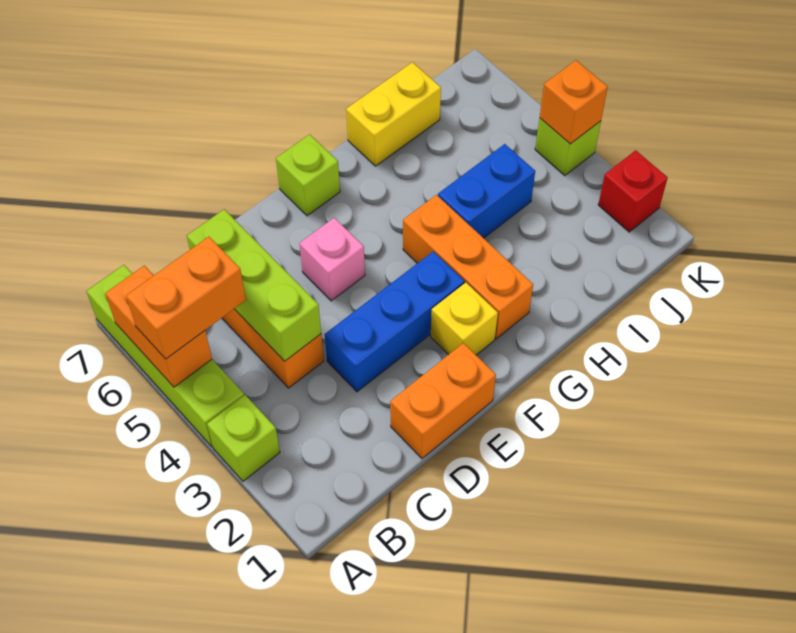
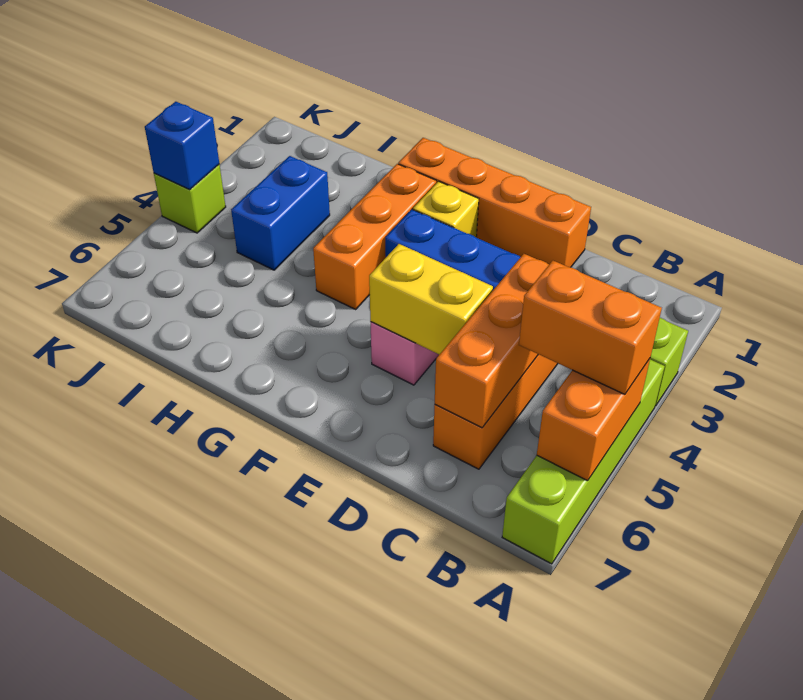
lime 1x3 brick [187,209,321,361] -> orange 1x3 brick [435,254,549,428]
orange 1x2 brick [390,343,496,458] -> orange 1x4 brick [398,138,591,267]
lime 1x1 brick [276,134,340,216] -> none
blue 1x2 brick [438,144,535,238] -> blue 1x2 brick turned to [231,156,330,270]
yellow 1x2 brick [346,62,441,166] -> yellow 1x2 brick moved to [369,244,493,355]
red 1x1 brick [598,150,668,232] -> none
orange 1x1 brick [540,60,608,144] -> blue 1x1 brick [145,102,219,190]

